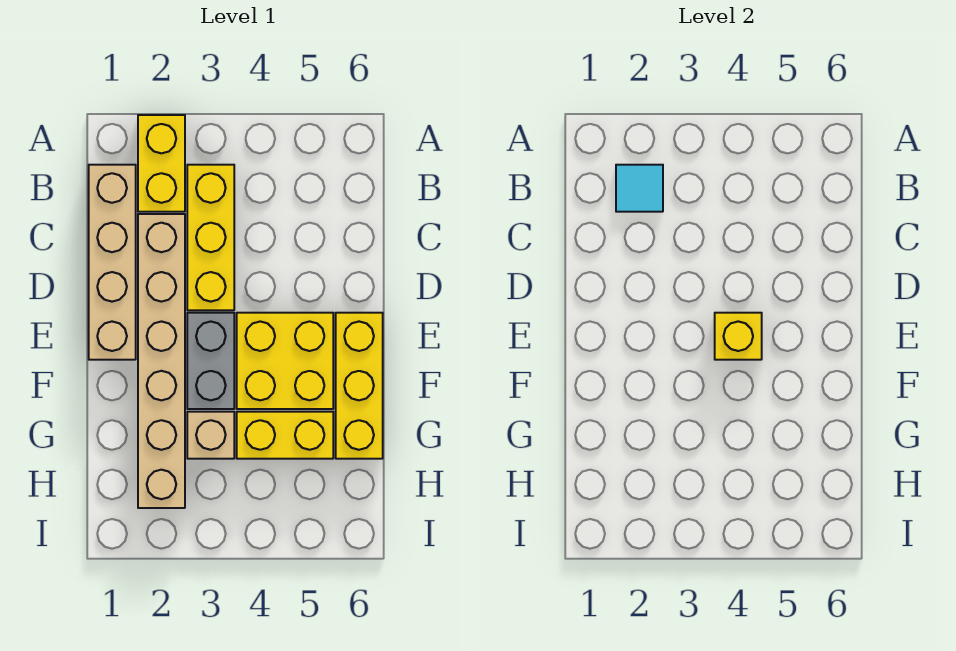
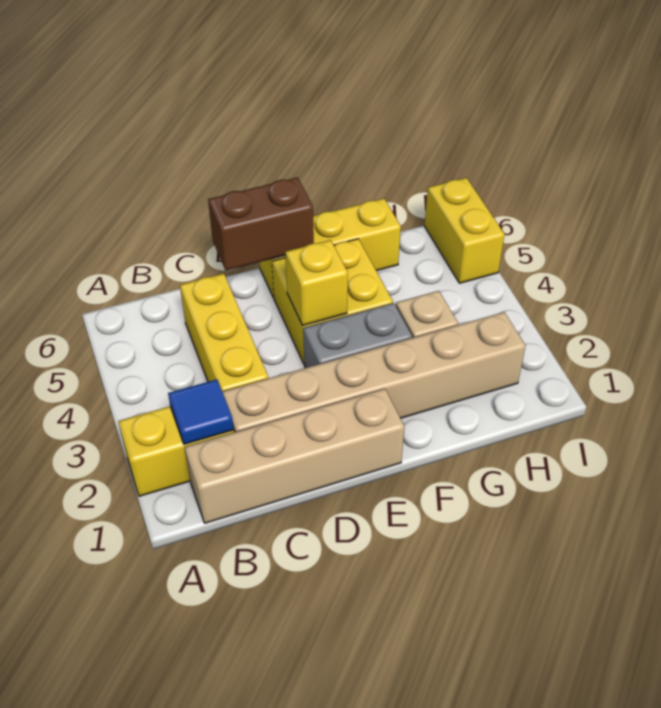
cyan 1x1 tile [616,165,663,212] -> blue 1x1 tile [168,379,234,444]
yellow 1x3 brick [187,165,234,310] -> yellow 1x3 brick turned to [180,273,268,392]
none -> brown 1x2 brick [208,177,314,271]
yellow 1x2 brick [237,412,333,459] -> yellow 1x2 brick moved to [425,178,505,283]

